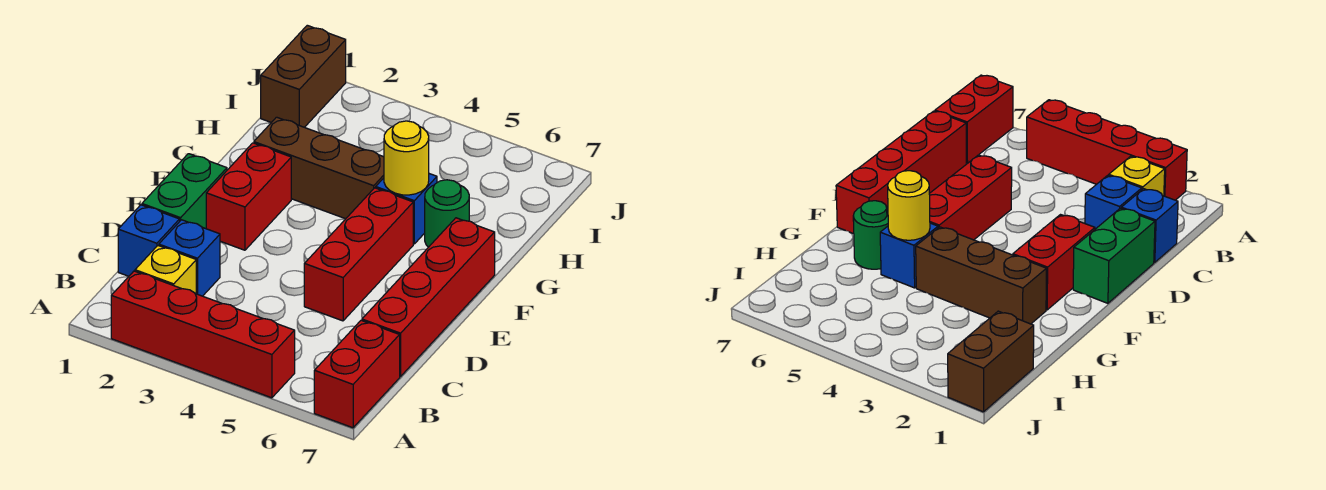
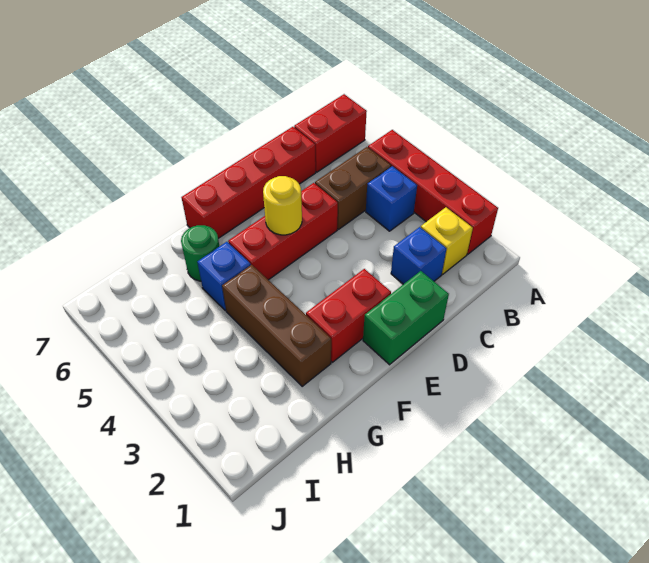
blue 1x1 brick [118,205,180,276] -> blue 1x1 brick moved to [366,166,417,231]
yellow 1x1 round brick [384,121,429,195] -> yellow 1x1 round brick moved to [263,176,302,235]
brown 1x2 brick [261,25,346,127] -> brown 1x2 brick moved to [315,147,391,229]

